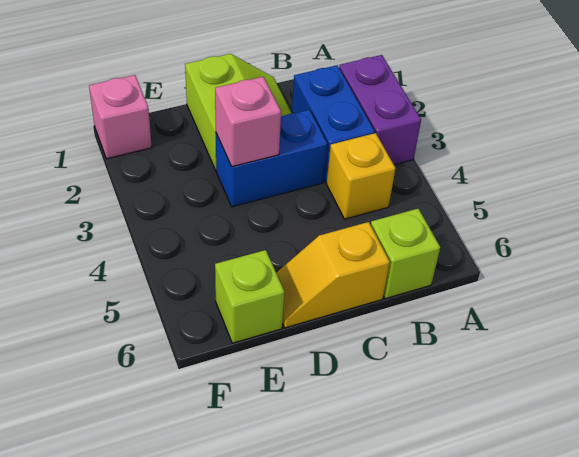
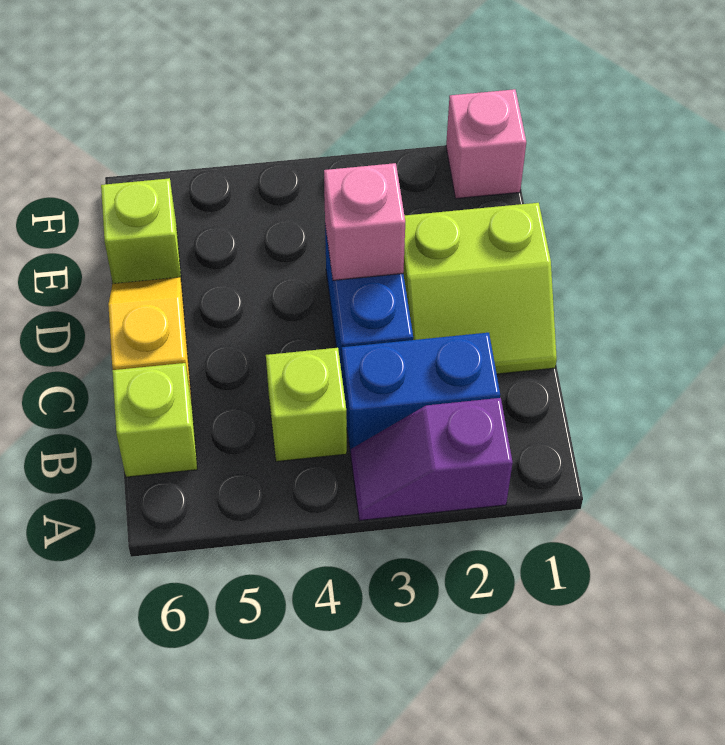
purple 1x2 brick [339,55,421,165] -> purple 1x2 slope [351,398,513,521]
yellow 1x1 brick [327,133,396,219] -> lime 1x1 brick [266,348,347,462]

